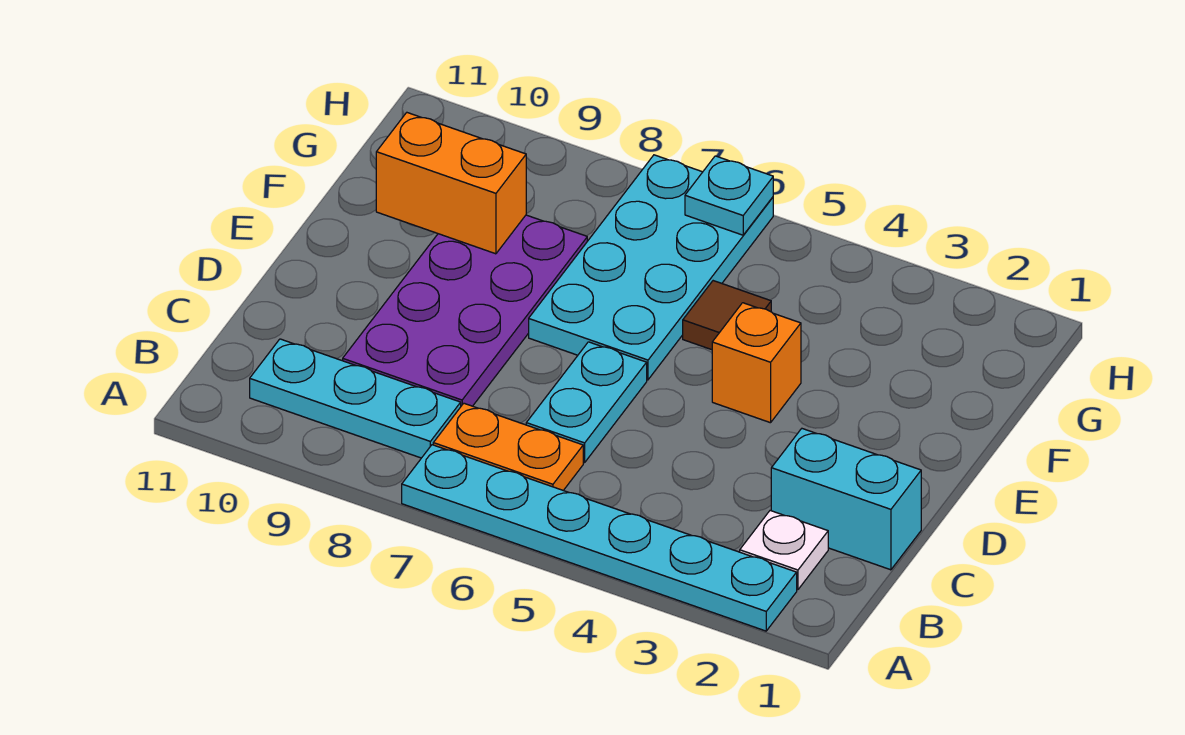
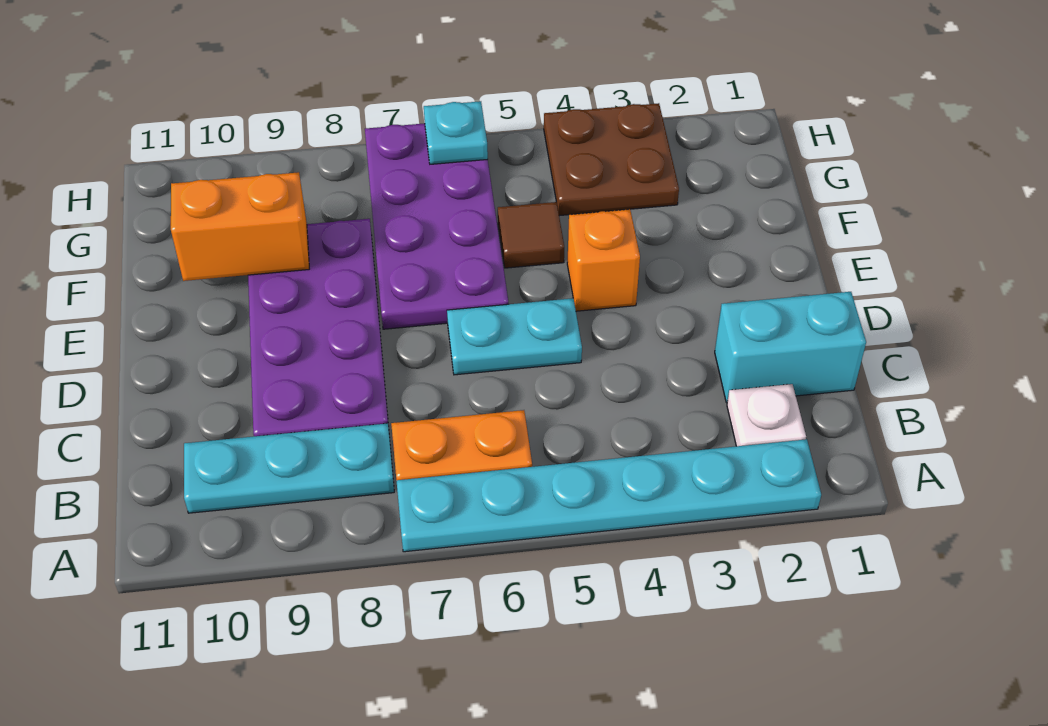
cyan 1x2 plate [526,342,647,463] -> cyan 1x2 plate turned to [447,298,582,375]
cyan 2x4 plate [529,155,773,380] -> purple 2x4 plate [365,123,509,329]
none -> brown 2x2 plate [544,103,679,216]

